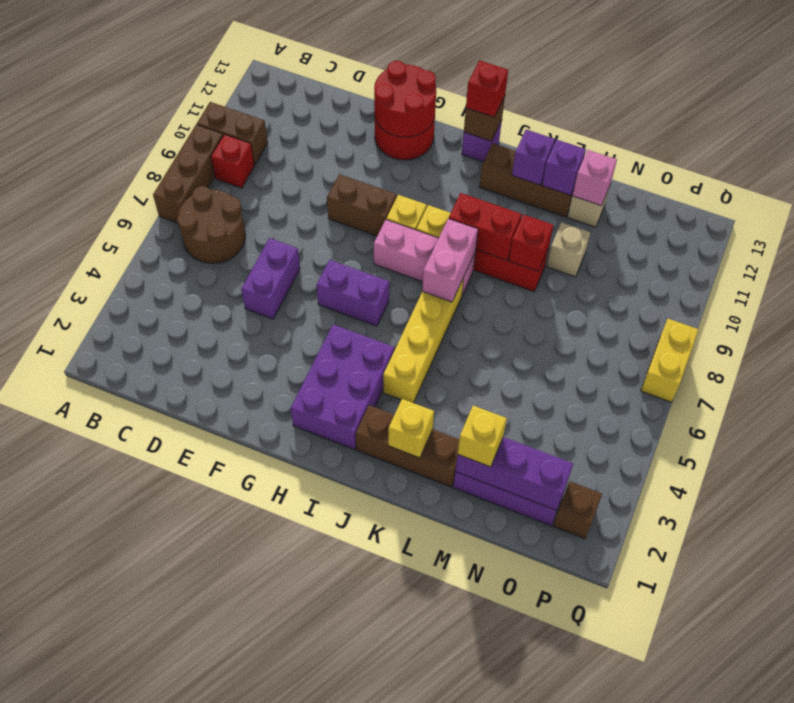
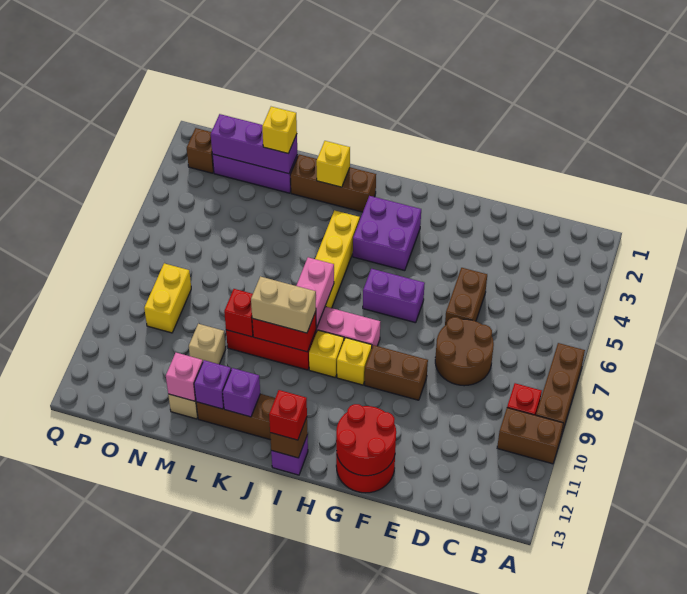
brown 2x2 round brick [177,186,245,263] -> brown 2x2 round brick moved to [435,317,494,386]
purple 1x2 brick [241,238,300,319] -> brown 1x2 brick [445,268,487,325]
purple 2x3 brick [291,325,394,449] -> purple 2x2 brick [353,196,421,271]
none -> tan 1x2 brick [251,276,316,333]
yellow 1x2 brick [641,319,699,402] -> yellow 1x2 brick moved to [144,263,191,333]

